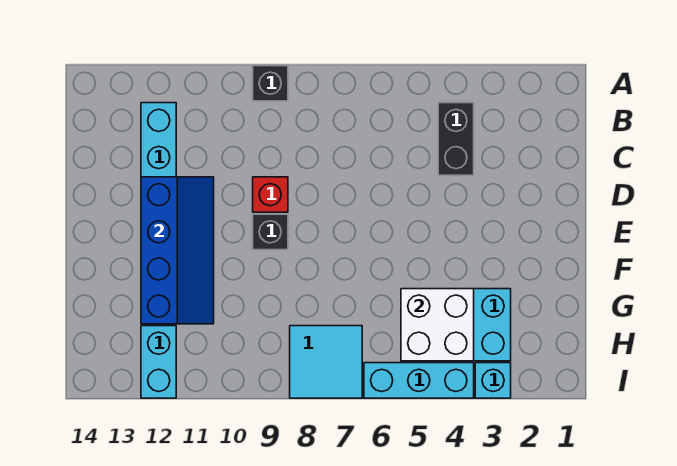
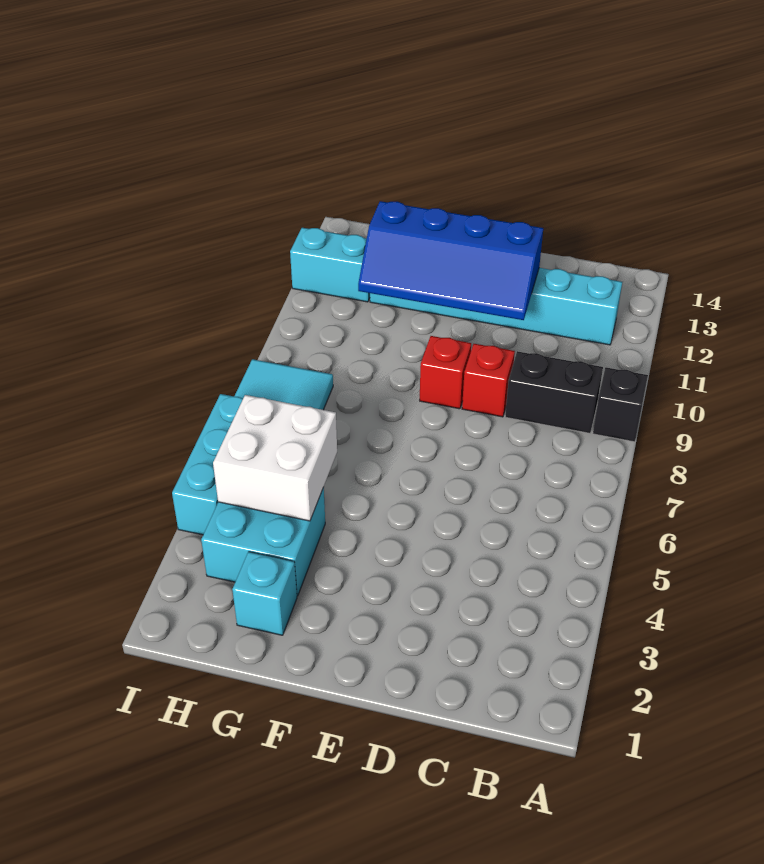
black 1x2 brick [438,103,474,175] -> black 1x2 brick moved to [505,351,603,433]
black 1x1 brick [253,214,288,250] -> red 1x1 brick [420,336,471,409]
cyan 1x1 brick [475,363,511,398] -> cyan 1x1 brick moved to [232,552,297,635]

